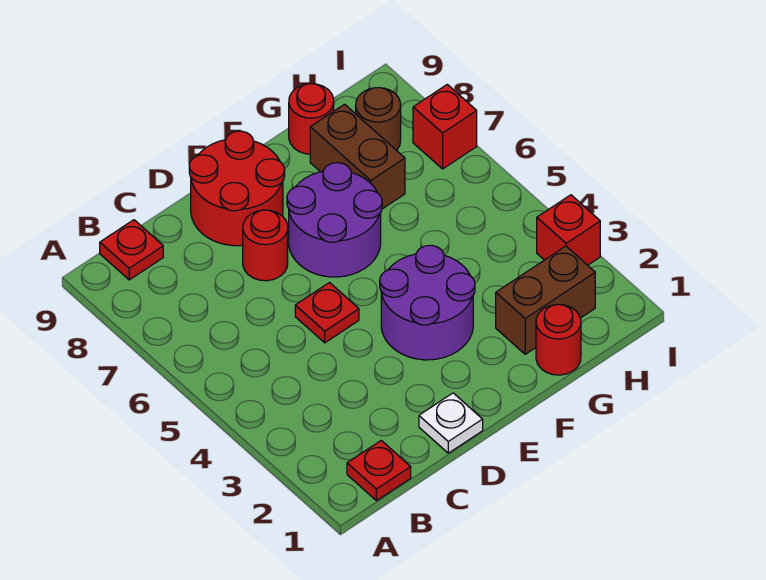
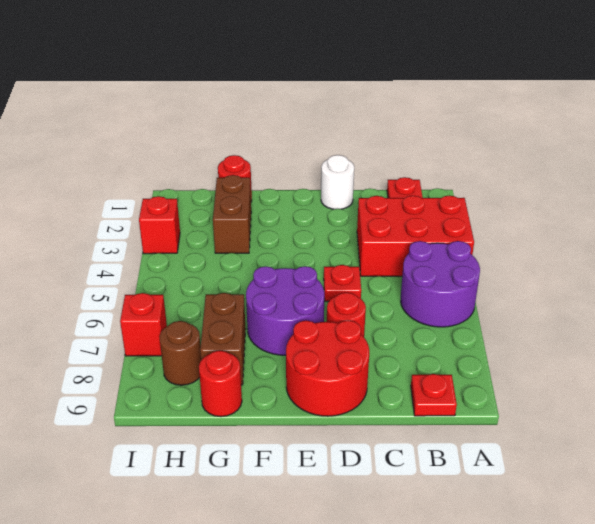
none -> red 2x3 brick [357,196,474,276]
white 1x1 plate [419,393,483,453] -> white 1x1 round brick [321,155,354,209]
purple 2x2 round brick [380,245,475,360] -> purple 2x2 round brick moved to [401,241,480,327]
brown 1x2 brick [496,246,595,354] -> brown 1x2 brick turned to [213,175,251,253]

